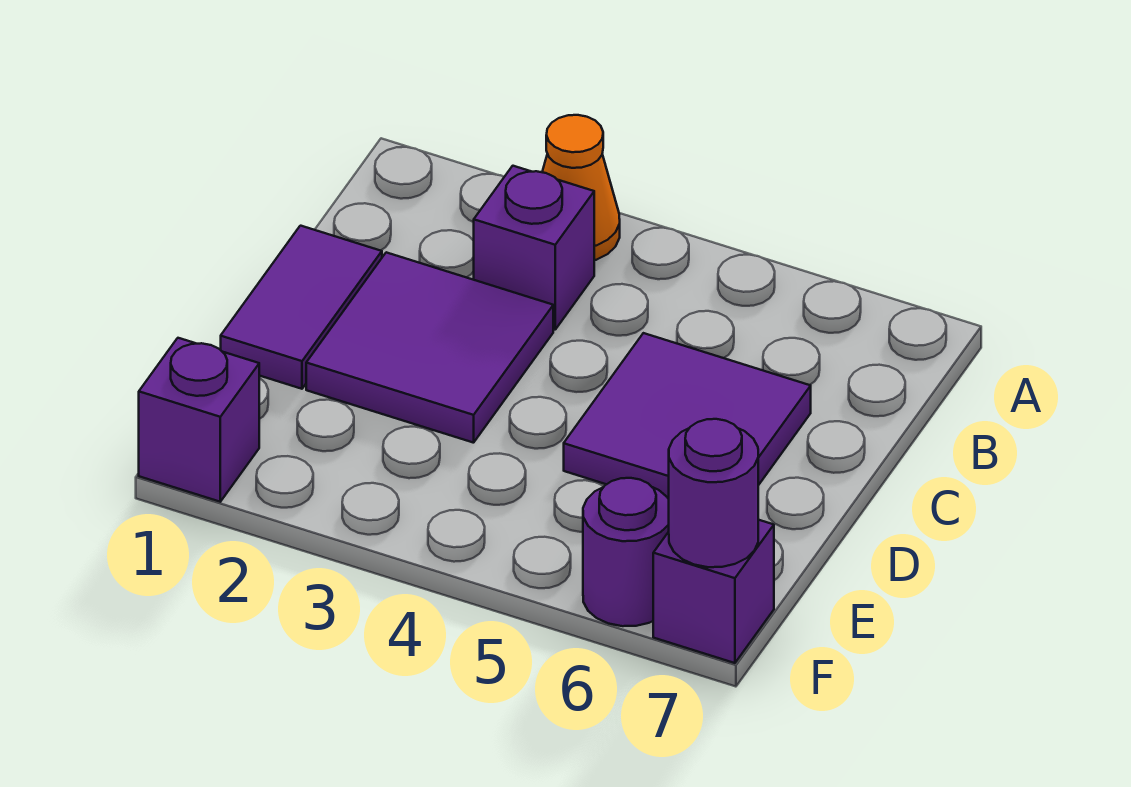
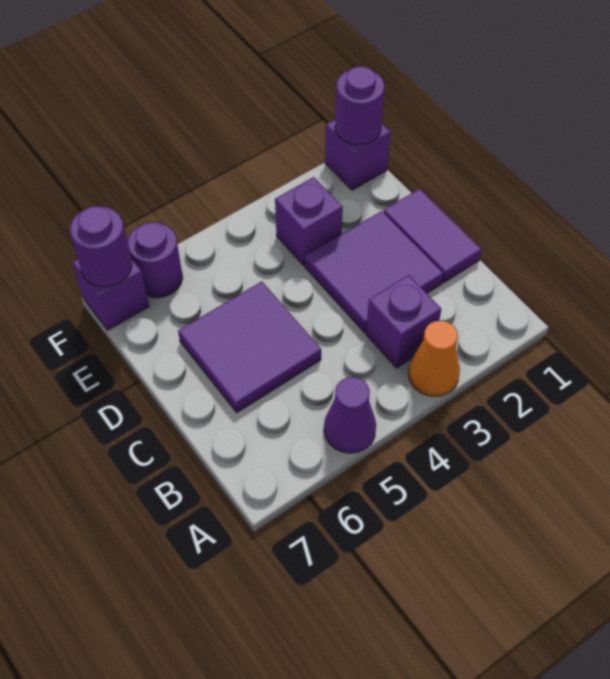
none -> purple 1x1 cone [324,377,376,453]
none -> purple 1x1 brick [275,177,343,266]
none -> purple 1x1 round brick [335,66,385,145]

